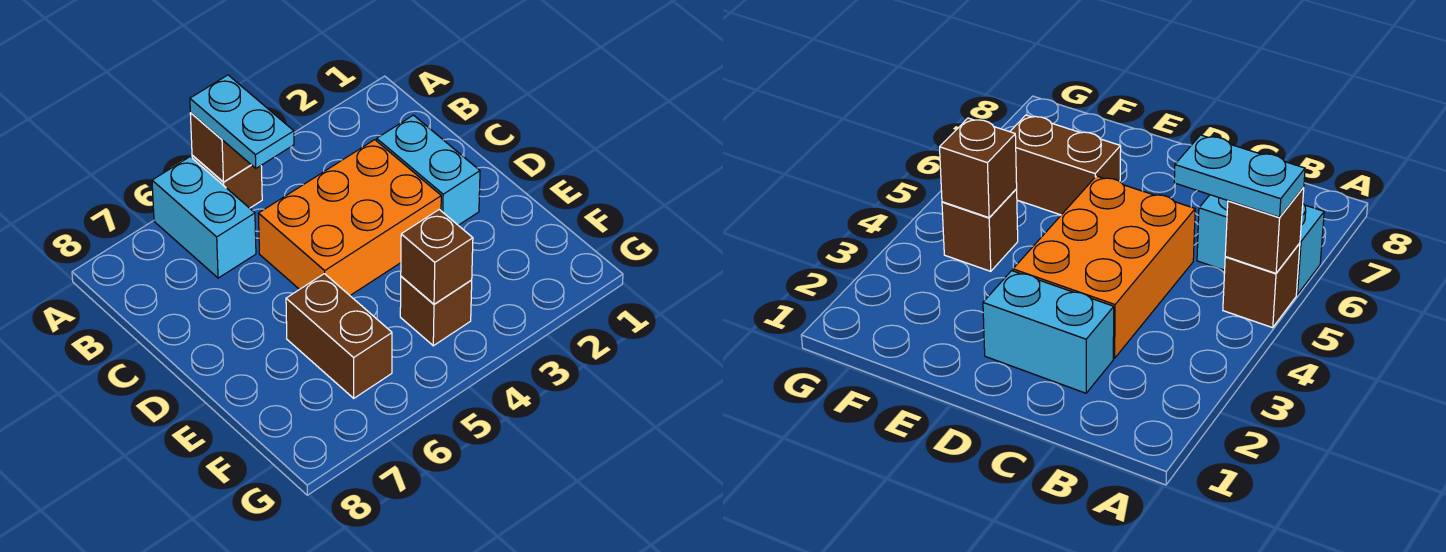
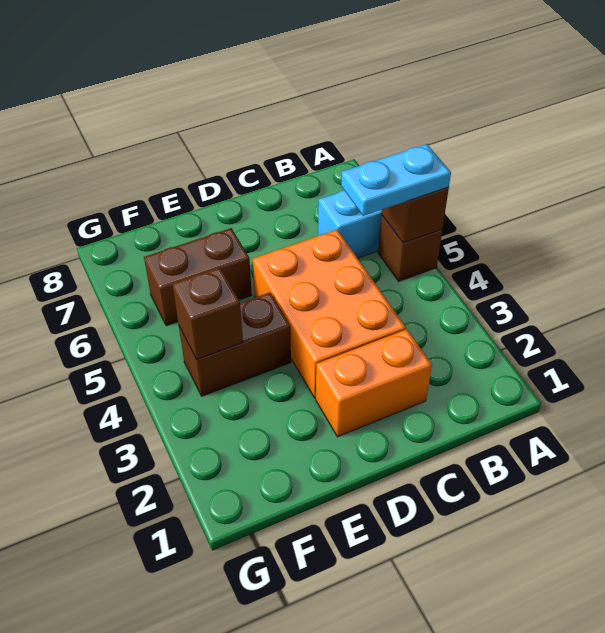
cyan 1x2 brick [377,115,480,225] -> orange 1x2 brick [316,329,432,437]
brown 1x1 brick [400,276,472,346] -> brown 1x2 brick [179,293,291,396]

